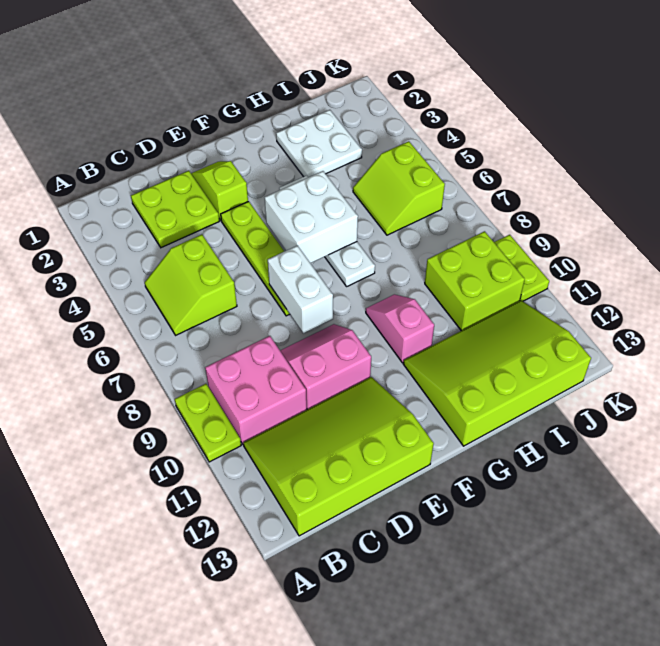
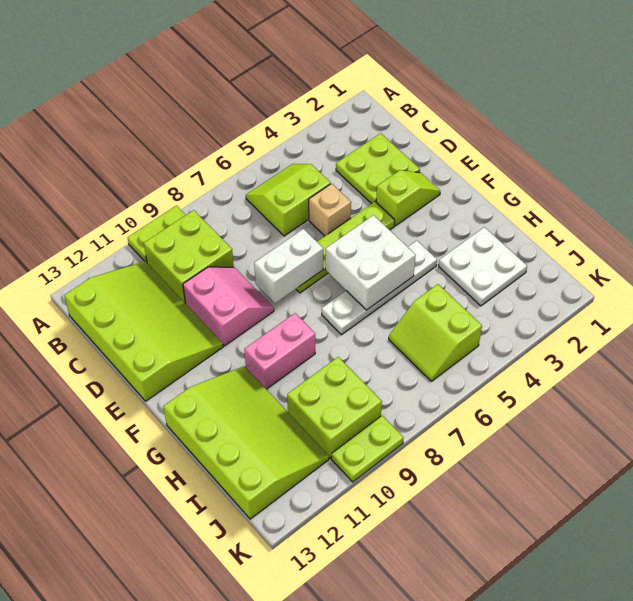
pink 2x2 brick [205,336,307,444] -> lime 2x2 brick [144,210,234,304]
none -> tan 1x1 brick [309,184,351,236]
pink 1x2 slope [366,294,434,363] -> pink 1x2 brick [244,313,315,389]
lime 2x2 slope [353,141,445,235] -> lime 2x2 slope turned to [389,284,482,381]

